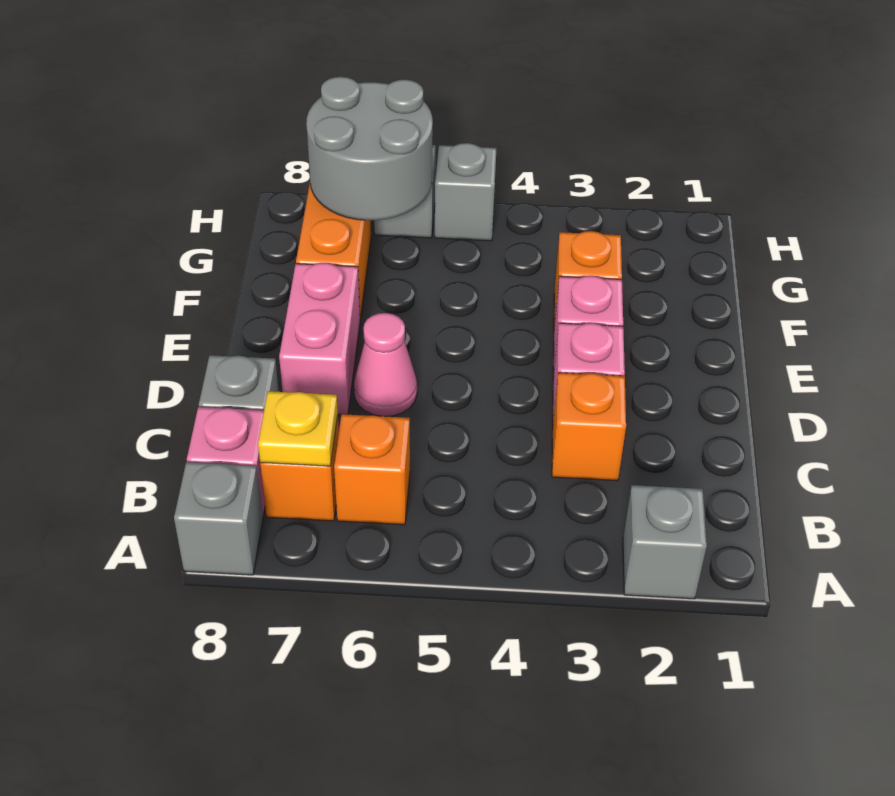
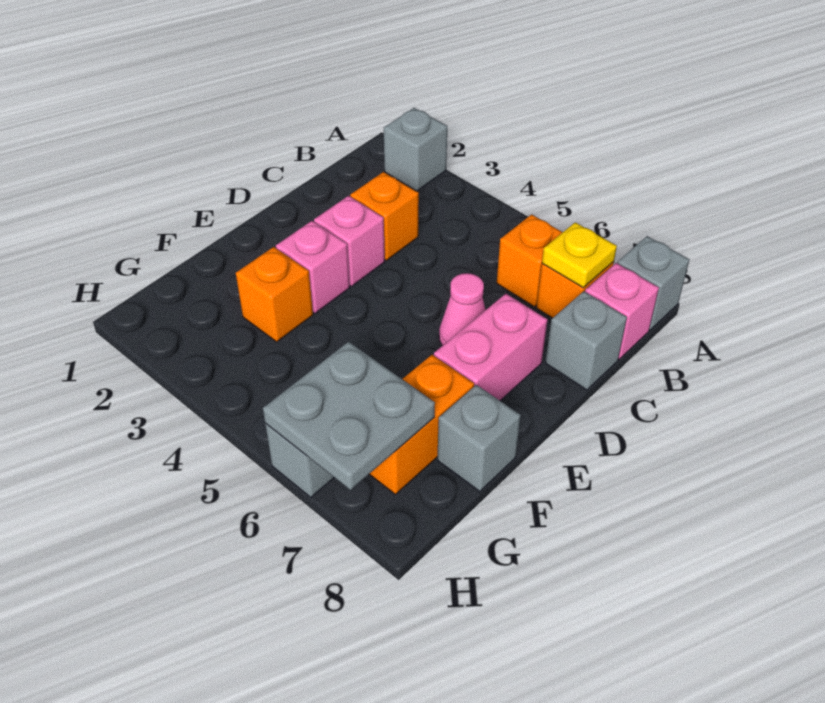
grey 2x2 round brick [306,77,433,220] -> grey 2x2 plate [263,342,435,490]
grey 1x1 brick [435,143,497,241] -> grey 1x1 brick moved to [437,385,521,491]

